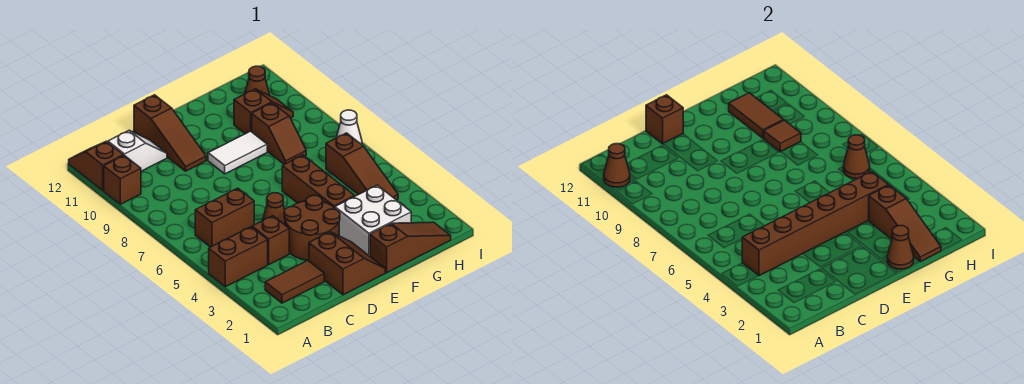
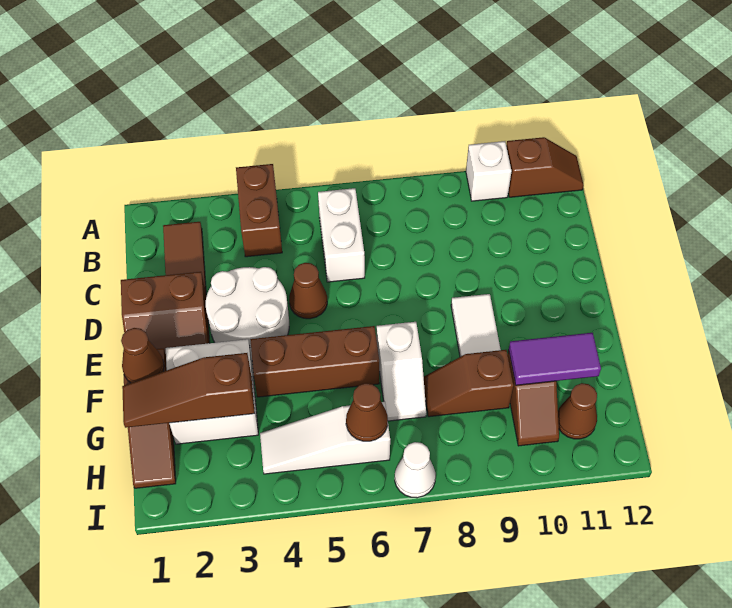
brown 1x1 brick [104,155,141,204] -> white 1x1 brick [466,141,512,201]
brown 1x1 cone [604,144,630,187] -> none
brown 1x6 brick [742,172,888,276] -> none
brown 1x2 brick [195,188,254,247] -> white 1x2 brick [318,188,365,282]
white 1x2 slope [108,131,167,171] -> white 1x2 slope moved to [376,322,426,421]
brown 1x1 brick [252,216,289,264] -> none
brown 2x2 round brick [284,195,340,260] -> white 2x2 round brick [206,267,289,358]
brown 1x3 slope [134,95,206,171] -> none
brown 1x1 brick [646,95,683,144] -> none
brown 1x1 tile [764,120,801,152] -> none
brown 1x2 tile [729,93,783,138] -> purple 1x2 tile [509,333,601,385]
brown 1x3 slope [326,133,398,200] -> white 1x3 slope [260,402,390,474]

